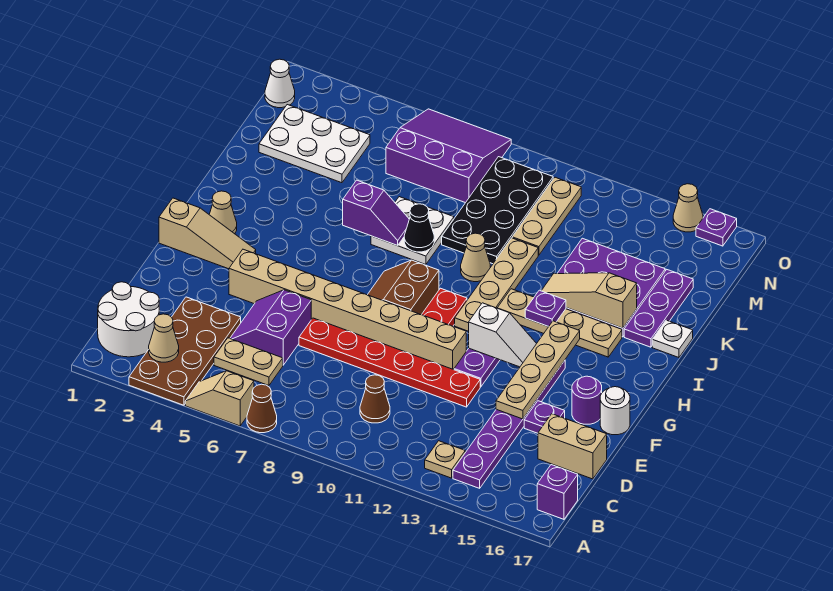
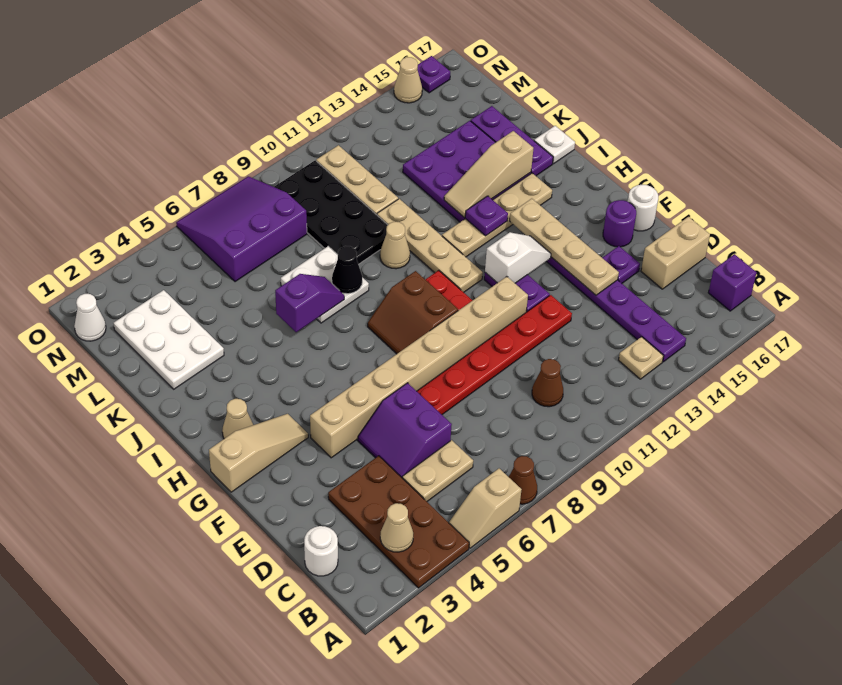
white 2x2 round brick [98,282,159,357] -> white 1x1 round brick [304,526,338,576]
white 2x3 plate [259,105,370,183] -> white 2x3 plate turned to [113,290,224,389]

